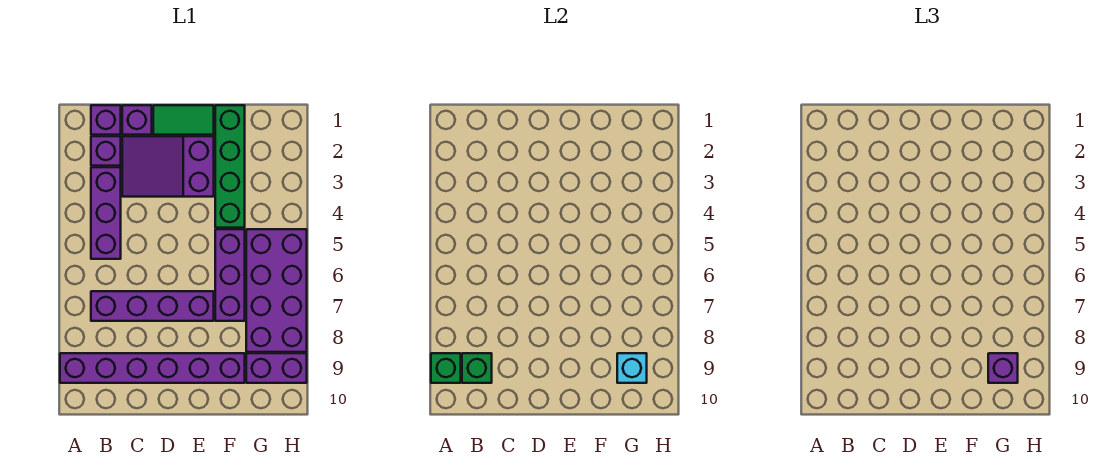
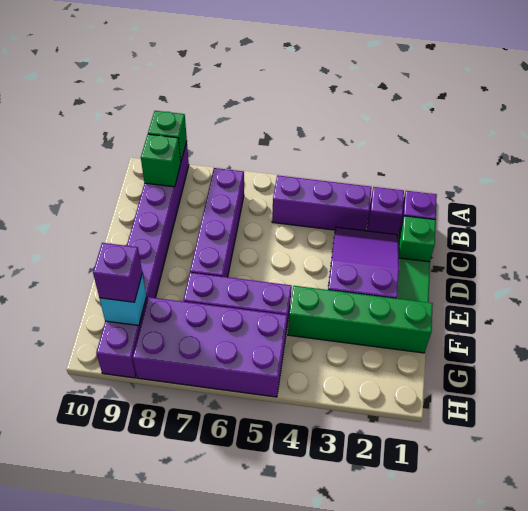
purple 1x1 brick [122,105,152,135] -> green 1x1 brick [398,216,436,262]

